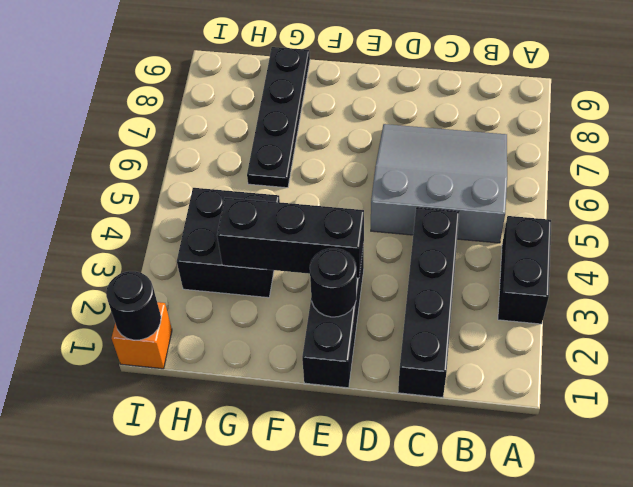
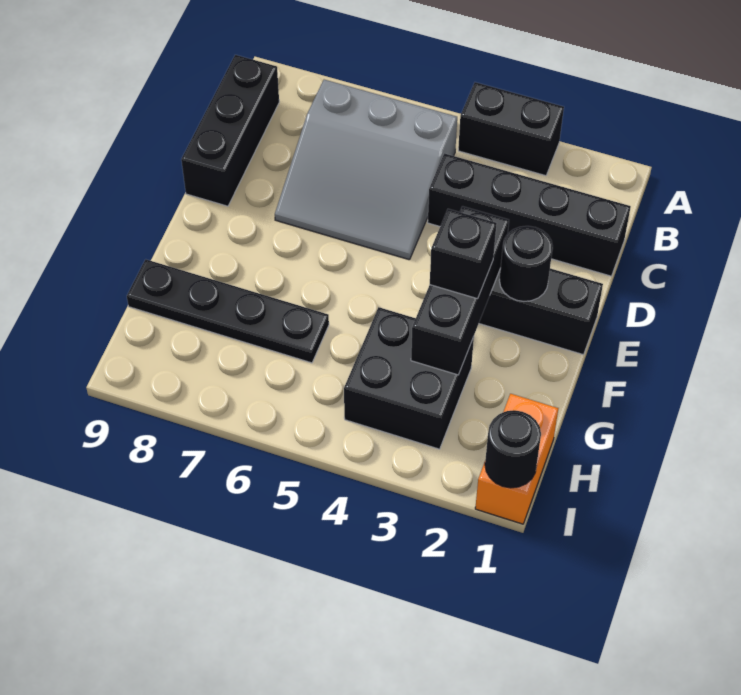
grey 3x3 slope [371,124,507,243] -> grey 3x3 slope turned to [275,80,457,260]
none -> black 1x3 brick [181,55,279,206]
none -> black 1x1 brick [430,209,497,299]
orange 1x1 brick [112,302,172,369] -> orange 1x2 brick [475,394,558,524]

